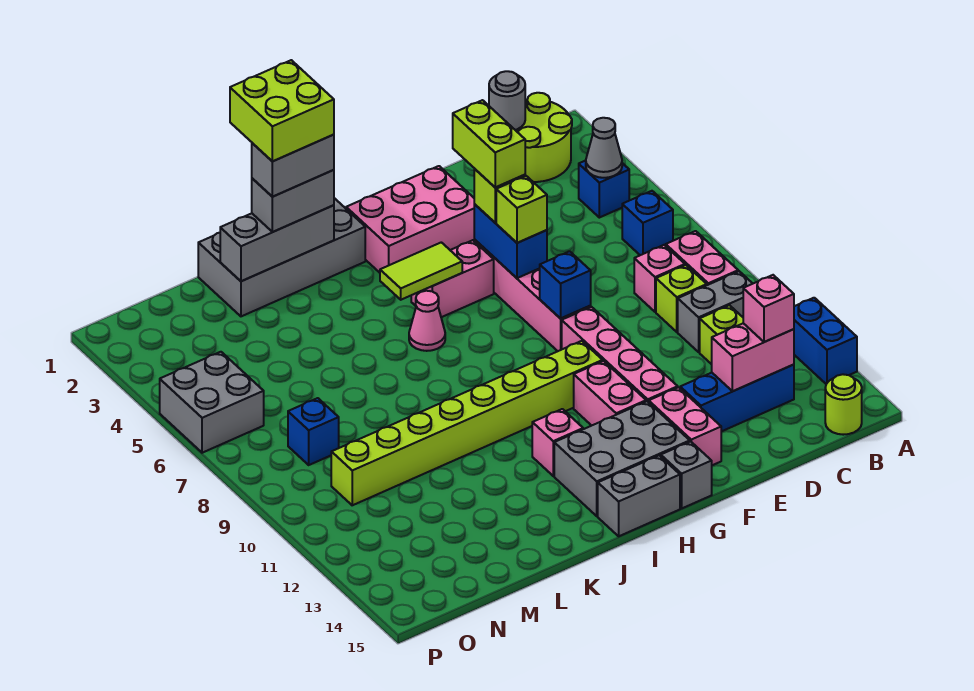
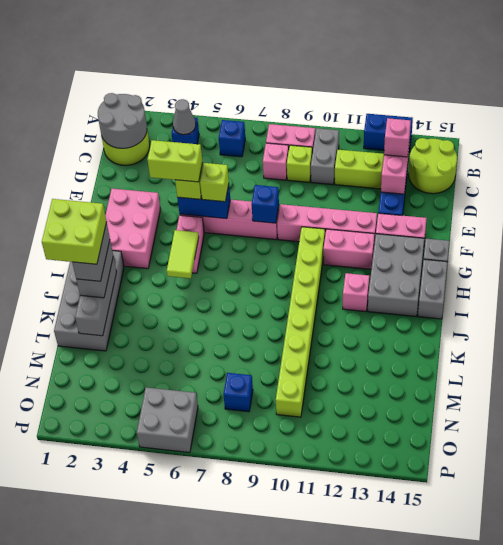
lime 1x1 round brick [825,374,862,435] -> lime 2x2 round brick [409,138,457,194]
grey 1x1 round brick [489,71,525,130] -> grey 2x2 round brick [98,93,147,148]
pink 1x1 cone [409,291,445,351] -> none

